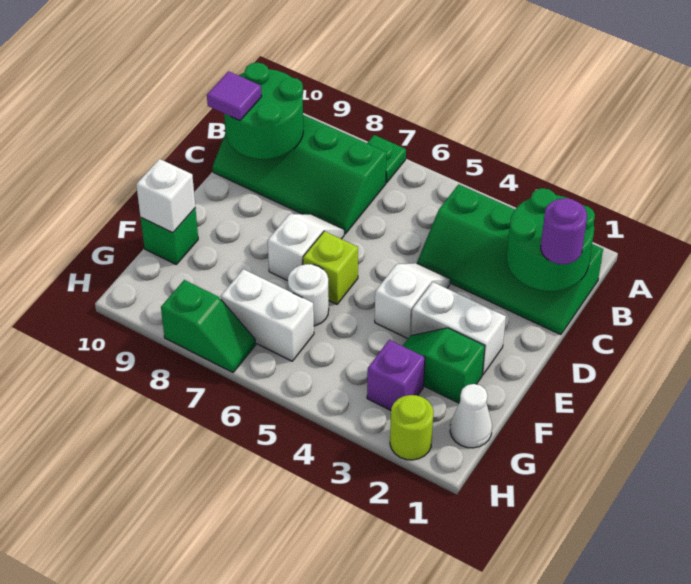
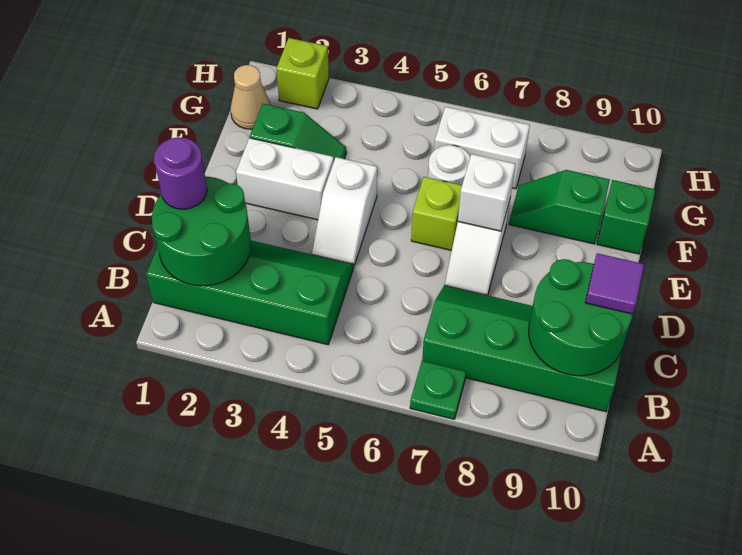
white 1x1 brick [136,159,195,233] -> white 1x1 brick moved to [458,154,515,231]
white 1x1 cone [450,384,492,448] -> tan 1x1 cone [230,65,271,129]
purple 1x1 brick [367,340,425,410] -> none
lime 1x1 round brick [390,395,434,460] -> lime 1x1 brick [276,38,329,109]
green 1x2 slope [161,280,256,372] -> green 1x2 slope moved to [509,170,610,244]

